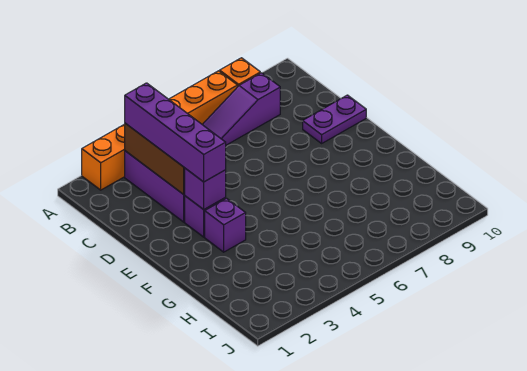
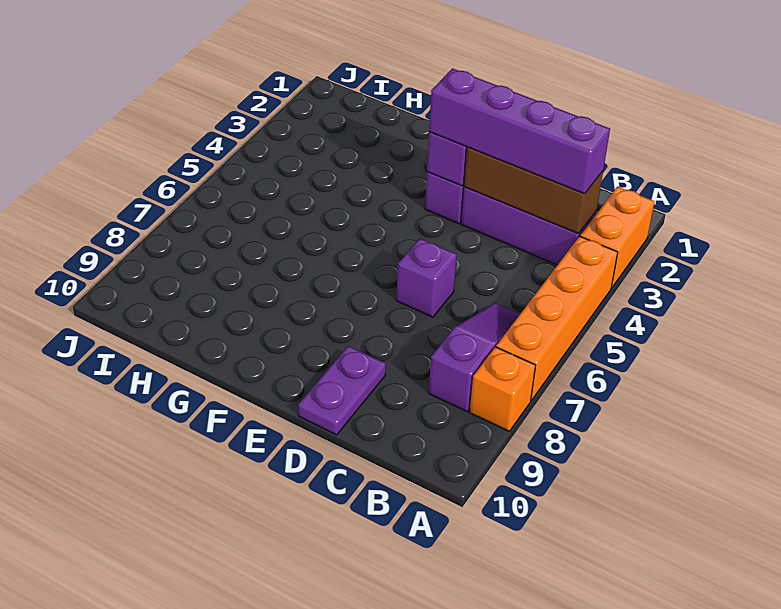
purple 1x1 brick [205,198,246,252] -> purple 1x1 brick moved to [396,239,457,317]

